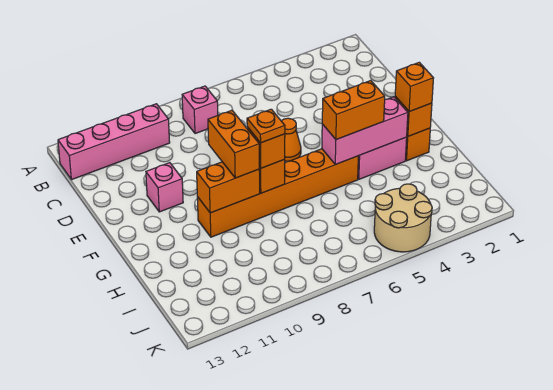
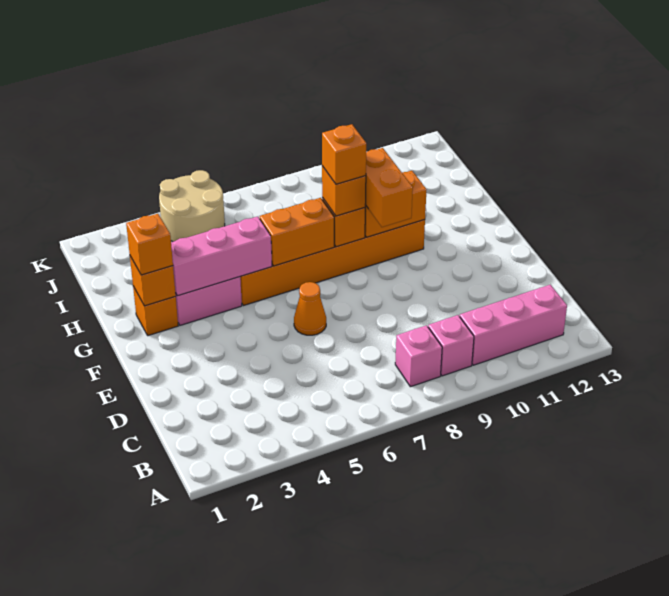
pink 1x4 brick [58,104,170,180] -> pink 1x3 brick [460,285,567,365]
pink 1x1 brick [146,163,183,212] -> pink 1x1 brick moved to [428,315,474,376]
orange 1x2 brick [322,81,385,140] -> orange 1x2 brick moved to [260,198,334,266]
orange 1x1 plate [247,109,285,143] -> orange 1x1 brick [322,124,366,184]

